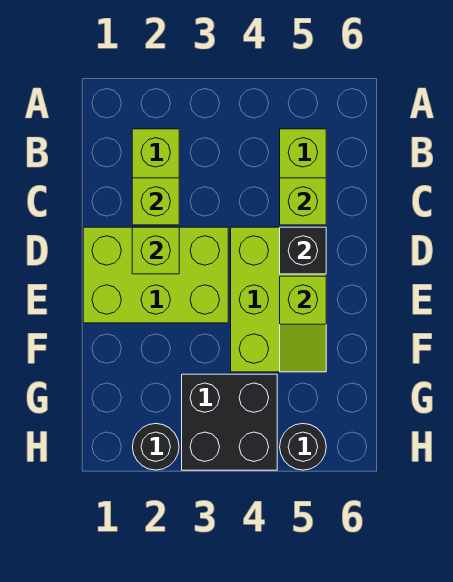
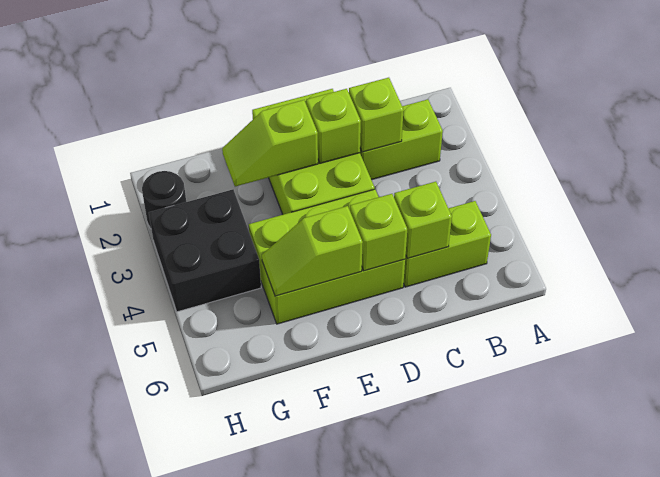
black 1x1 brick [280,227,326,274] -> lime 1x1 brick [350,194,407,271]
none -> lime 1x2 slope [222,100,318,187]
black 1x1 round brick [280,424,326,470] -> none

